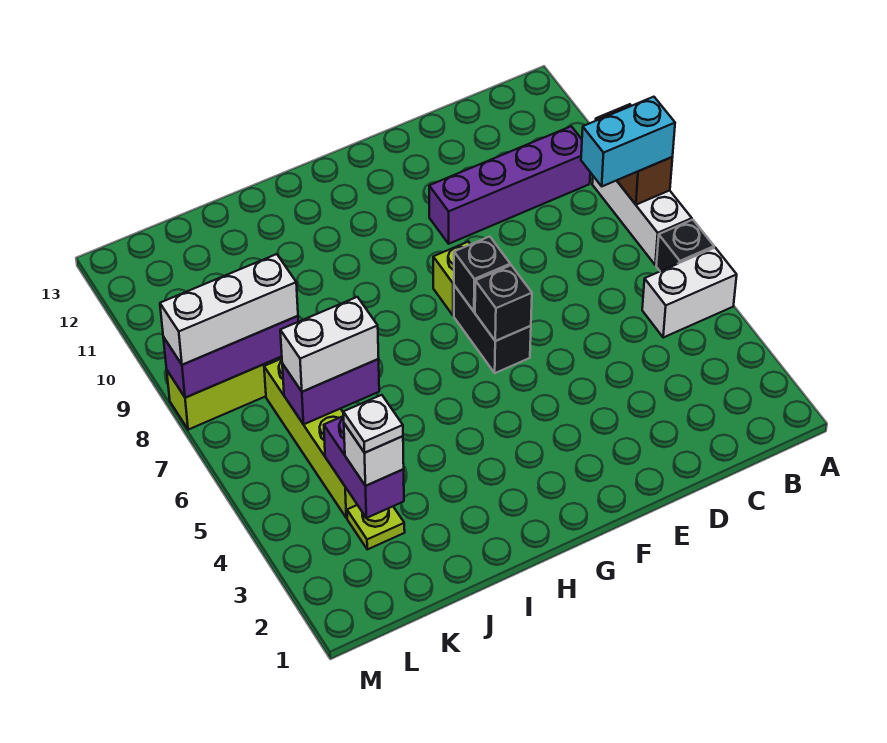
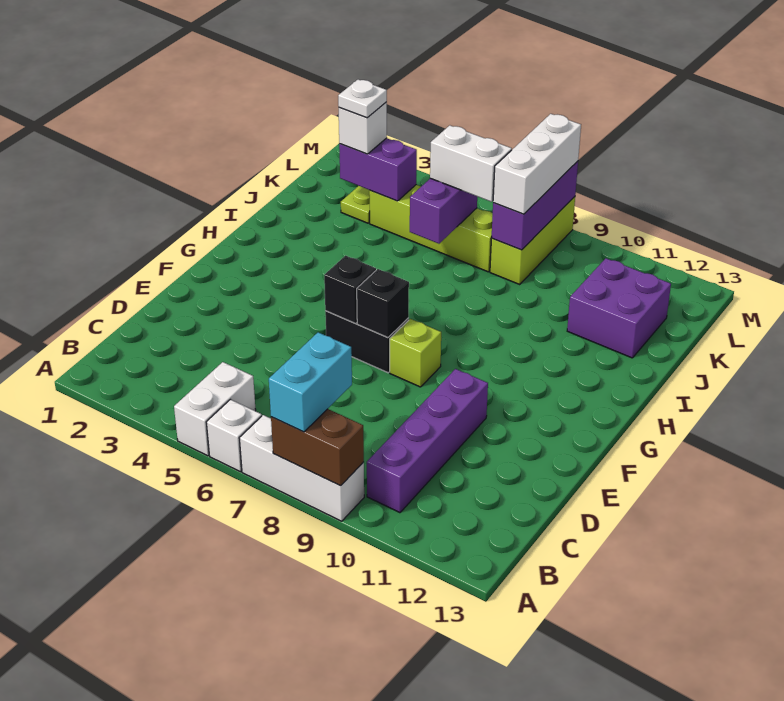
black 1x1 brick [656,220,714,271] -> white 1x1 brick [206,400,262,472]
white 1x2 brick [280,297,379,392] -> white 1x2 brick turned to [430,125,512,202]
none -> purple 2x2 brick [567,258,671,358]

